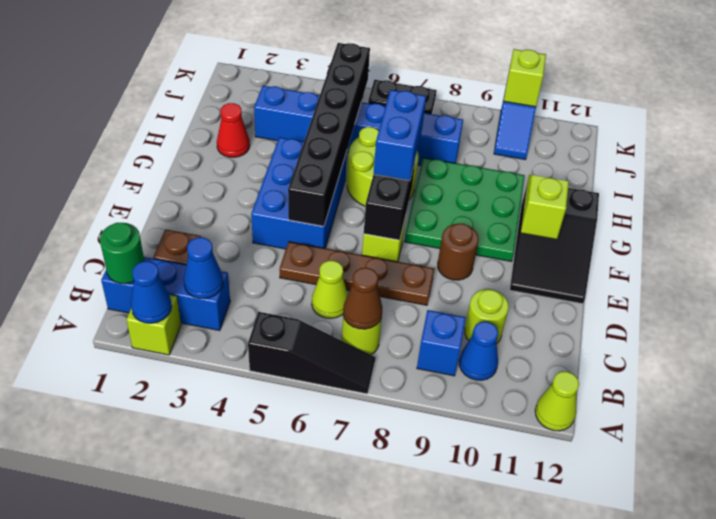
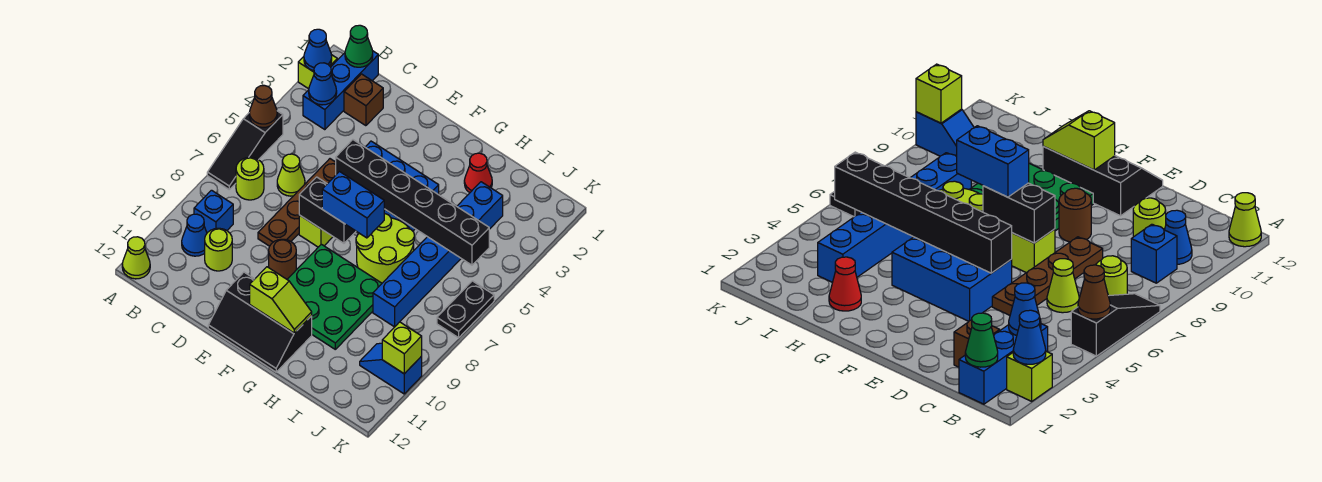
green 1x1 round brick [100,223,144,284] -> green 1x1 cone [345,25,373,67]
brown 1x1 cone [343,268,382,329] -> brown 1x1 cone moved to [249,85,277,127]
black 2x3 slope [510,186,599,304] -> black 2x3 slope turned to [208,272,312,372]

